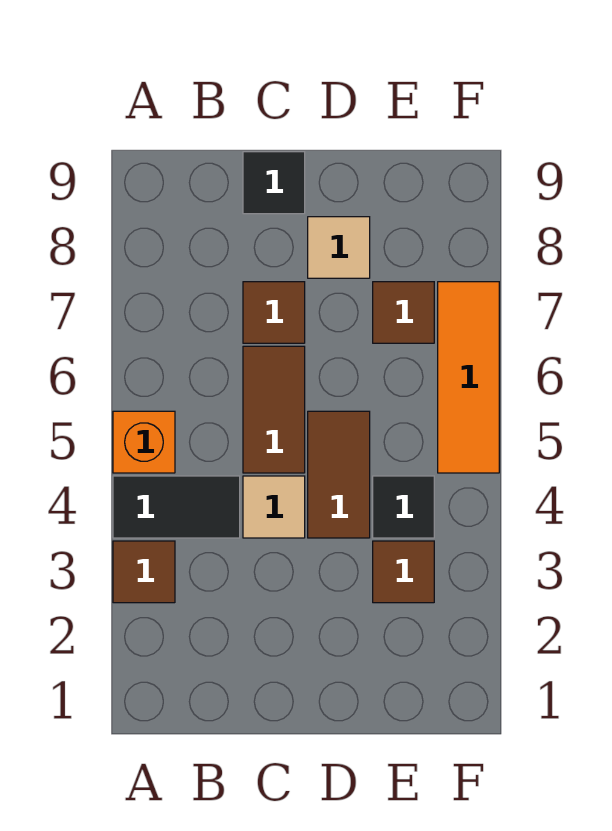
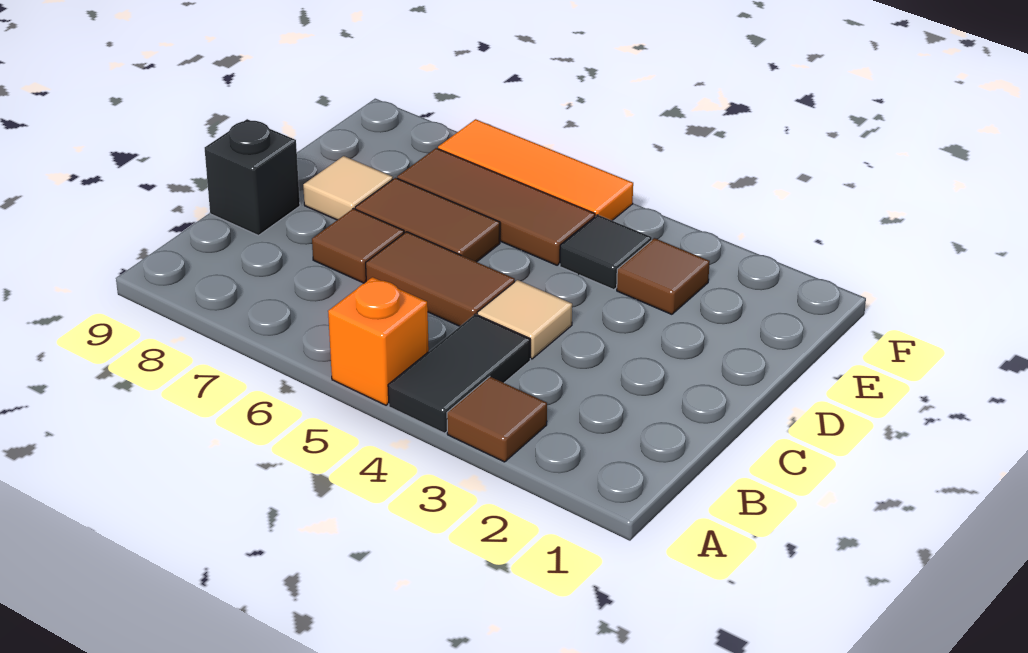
black 1x1 tile [243,152,305,214] -> black 1x1 brick [205,119,300,236]
brown 1x2 tile [308,411,370,538] -> brown 1x2 tile moved to [355,178,500,262]
brown 1x1 tile [373,282,434,343] -> brown 1x3 tile [397,148,595,265]

